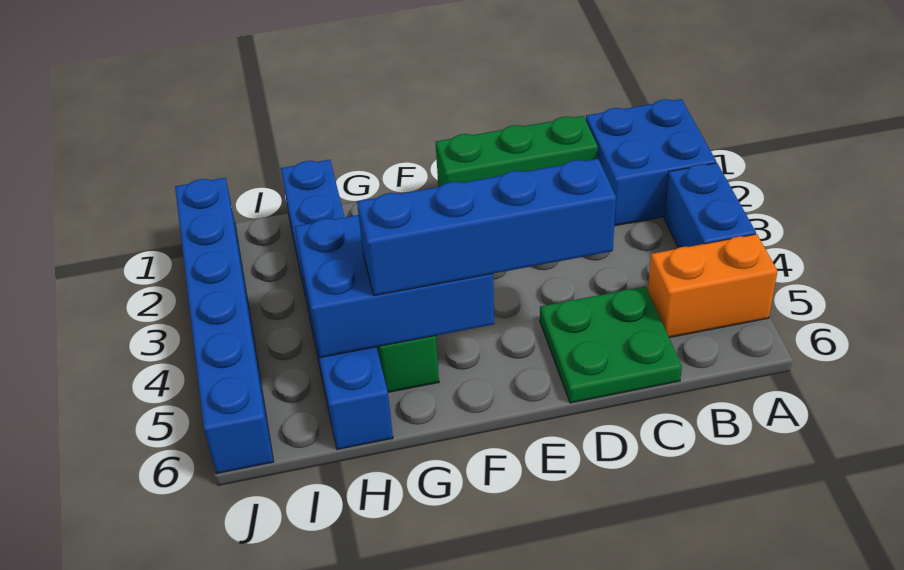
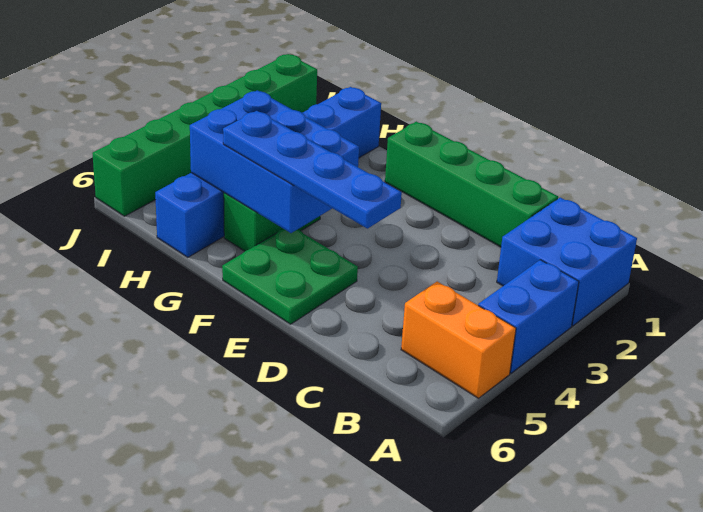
green 1x3 brick [436,116,598,187] -> green 1x4 brick [385,122,558,247]
green 2x2 plate [540,287,682,403] -> green 2x2 plate moved to [222,229,358,324]
blue 1x4 brick [357,159,616,296] -> blue 1x4 plate [223,111,402,229]
blue 1x6 brick [175,178,274,474] -> green 1x6 brick [92,54,317,216]

